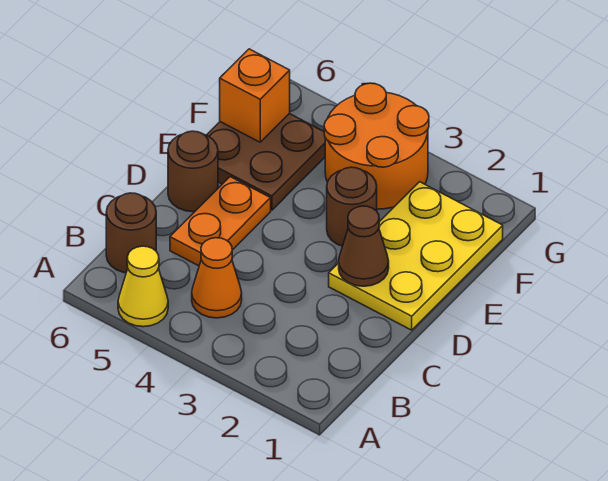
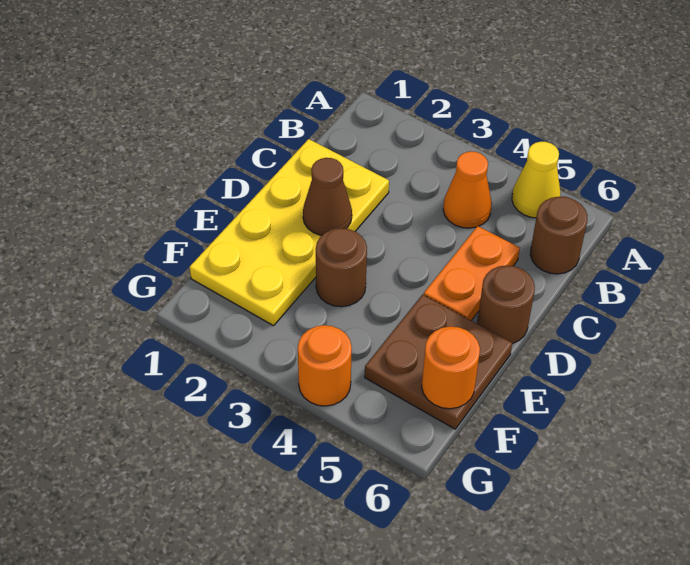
yellow 2x3 plate [329,182,503,330] -> yellow 2x4 plate [190,139,389,326]
orange 2x2 round brick [324,83,429,209] -> orange 1x1 round brick [298,325,352,406]
orange 1x1 brick [220,49,290,142] -> orange 1x1 round brick [422,326,480,409]

